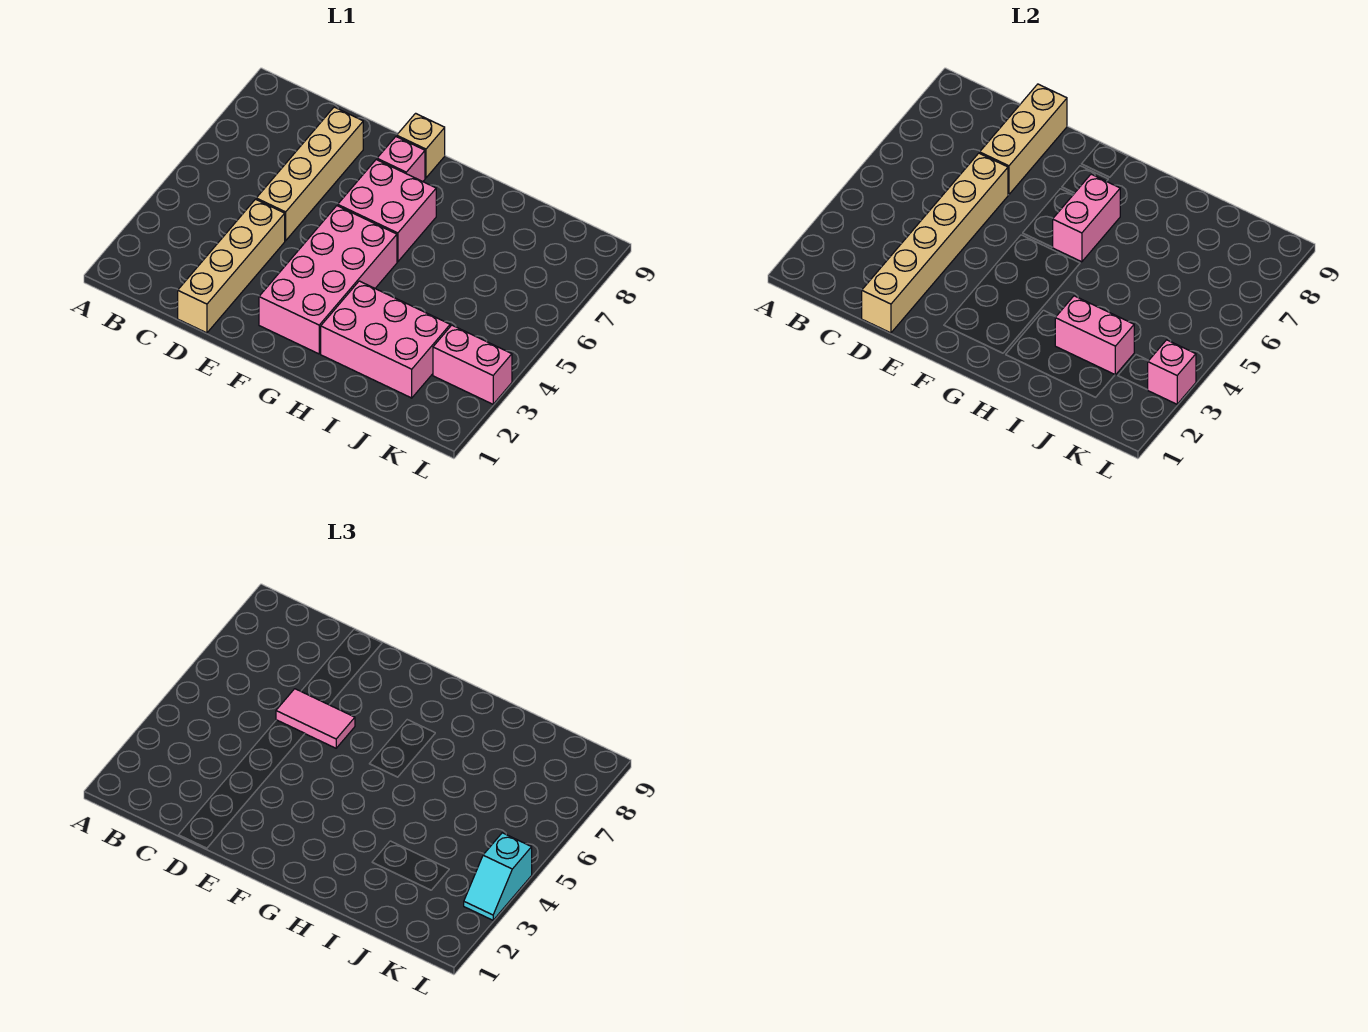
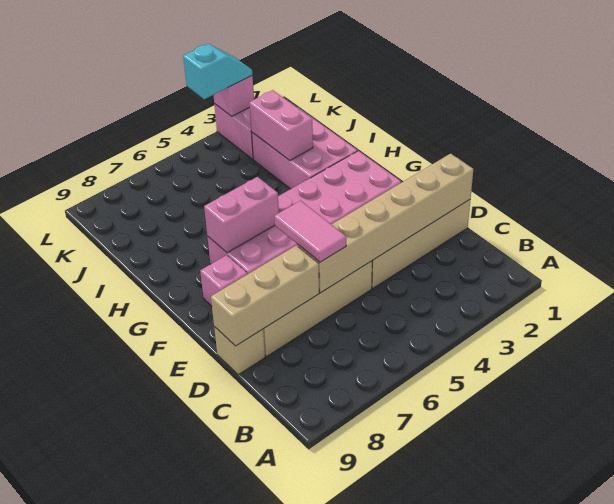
tan 1x1 brick [397,113,445,178] -> tan 1x1 brick moved to [214,327,265,375]

